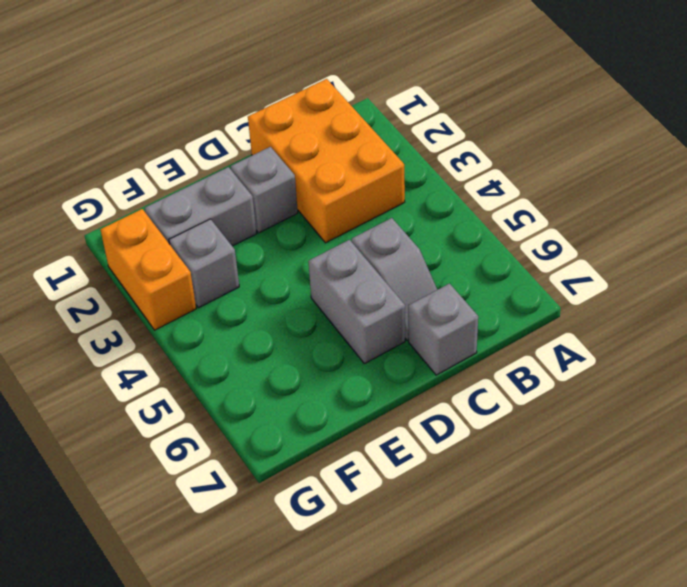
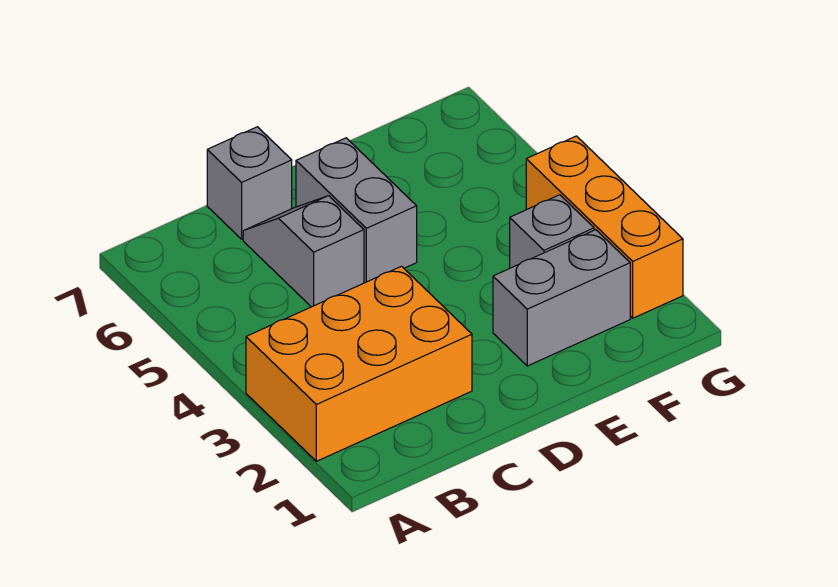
orange 2x3 brick [248,79,405,243] -> orange 2x3 brick turned to [246,266,472,461]
grey 1x1 brick [231,147,298,233] -> none
orange 1x2 brick [100,209,196,330] -> orange 1x3 brick [526,136,683,318]

